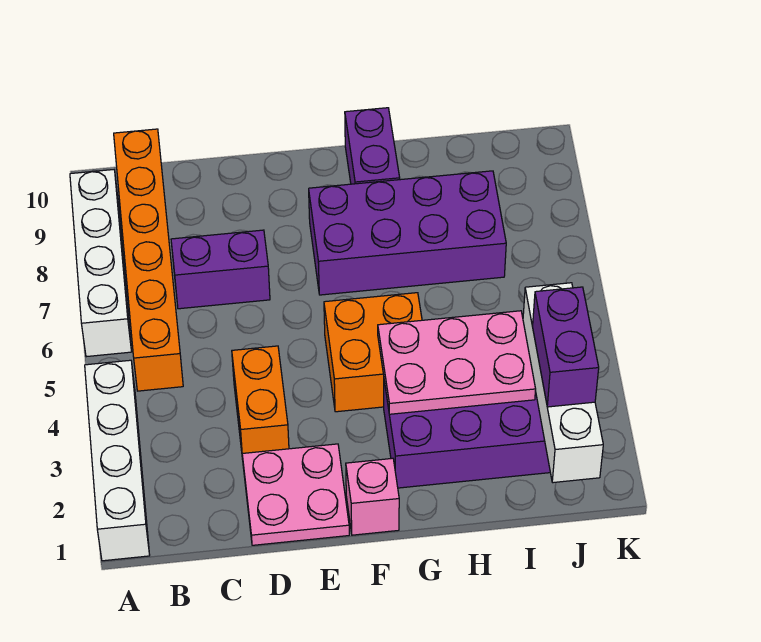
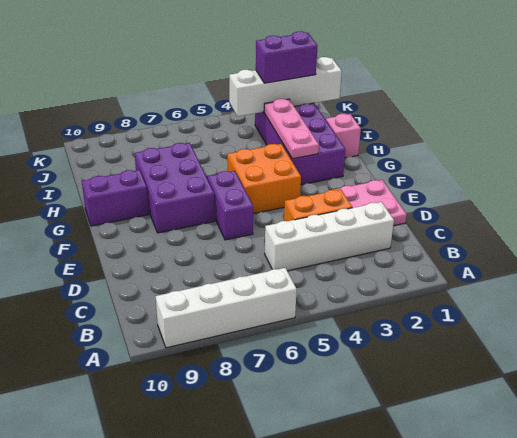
white 1x4 brick [85,360,150,561] -> white 1x4 brick moved to [265,202,394,271]
orange 1x6 brick [114,129,183,391] -> none
purple 1x2 brick [171,230,270,309] -> purple 1x2 brick moved to [207,171,253,240]
pink 1x1 brick [346,458,399,535] -> pink 1x1 brick moved to [326,114,361,158]
purple 2x4 brick [309,171,506,295] -> purple 2x3 brick [135,143,215,233]
pink 2x3 plate [378,311,536,414] -> pink 1x3 plate [264,99,319,159]

